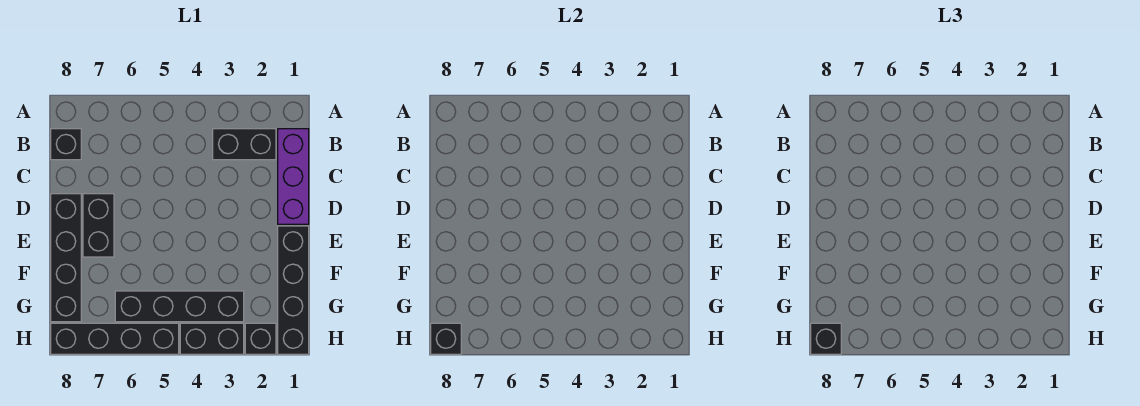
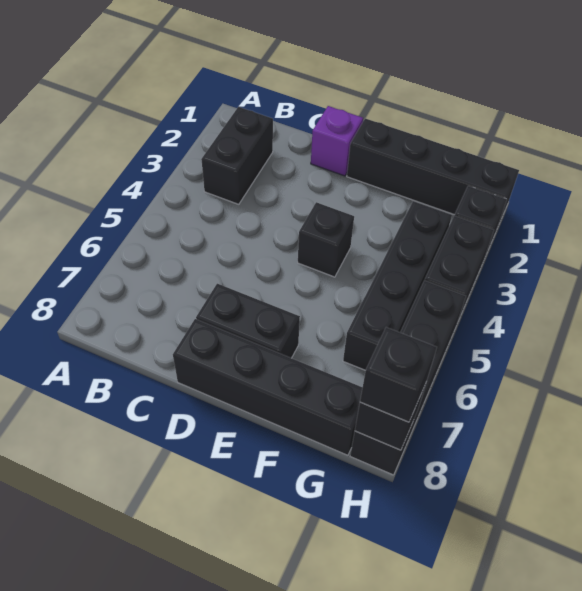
purple 1x3 brick [278,129,309,224] -> purple 1x1 brick [311,106,363,176]
black 1x1 brick [51,129,81,160] -> black 1x1 brick moved to [298,202,354,277]

